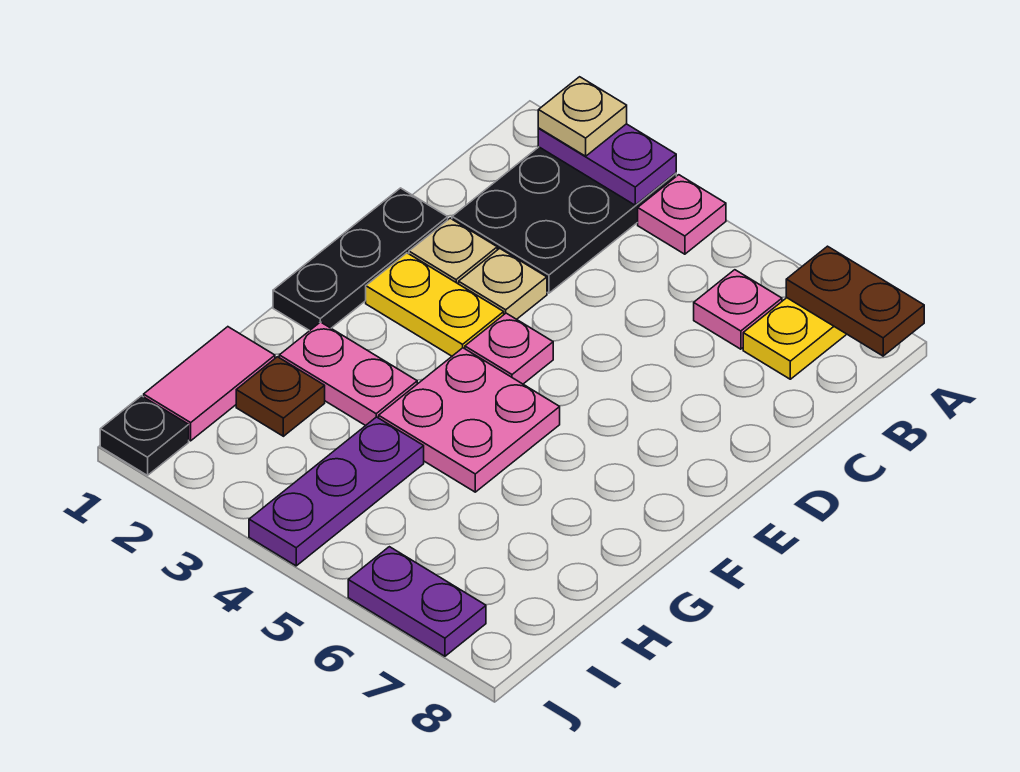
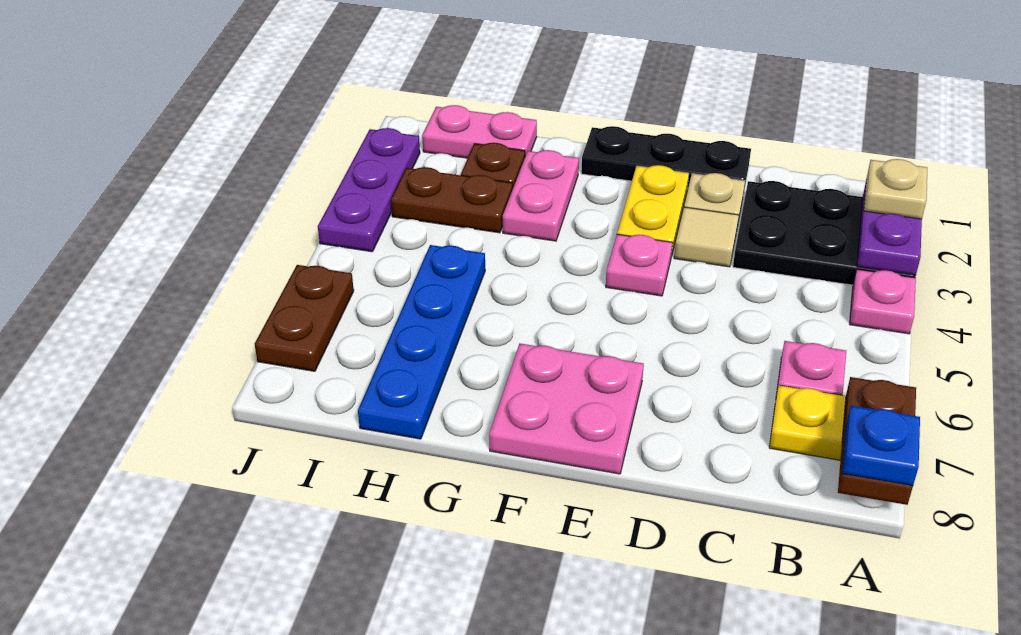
none -> blue 1x1 plate [842,406,920,486]
tan 1x1 plate [459,248,547,319] -> tan 1x1 tile [674,207,739,267]
pink 2x2 plate [379,348,560,492] -> pink 2x2 plate moved to [489,344,644,474]
pink 1x2 tile [144,327,275,441] -> pink 1x2 plate [422,105,537,158]
none -> brown 1x2 plate [391,167,512,233]
purple 1x3 plate [249,417,424,566] -> purple 1x3 plate turned to [318,128,420,252]
none -> blue 1x4 plate [358,245,485,439]
black 1x1 plate [100,396,189,475] -> none
purple 1x2 plate [348,547,486,656] -> brown 1x2 plate [255,265,354,371]

